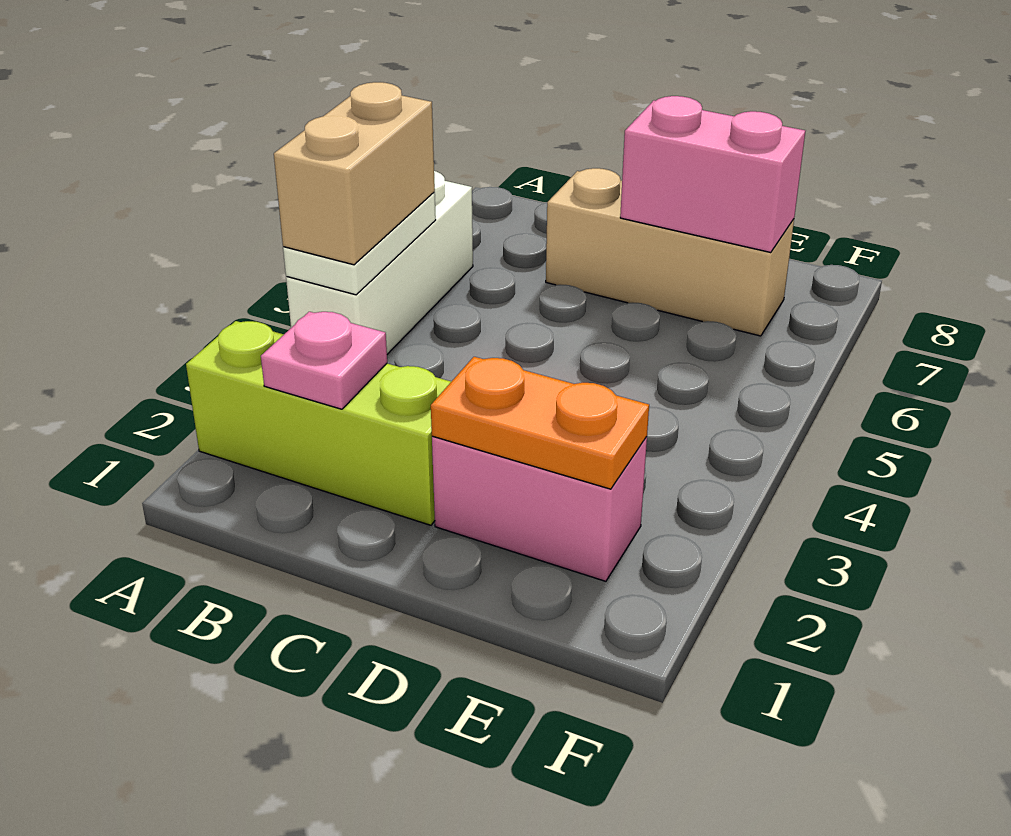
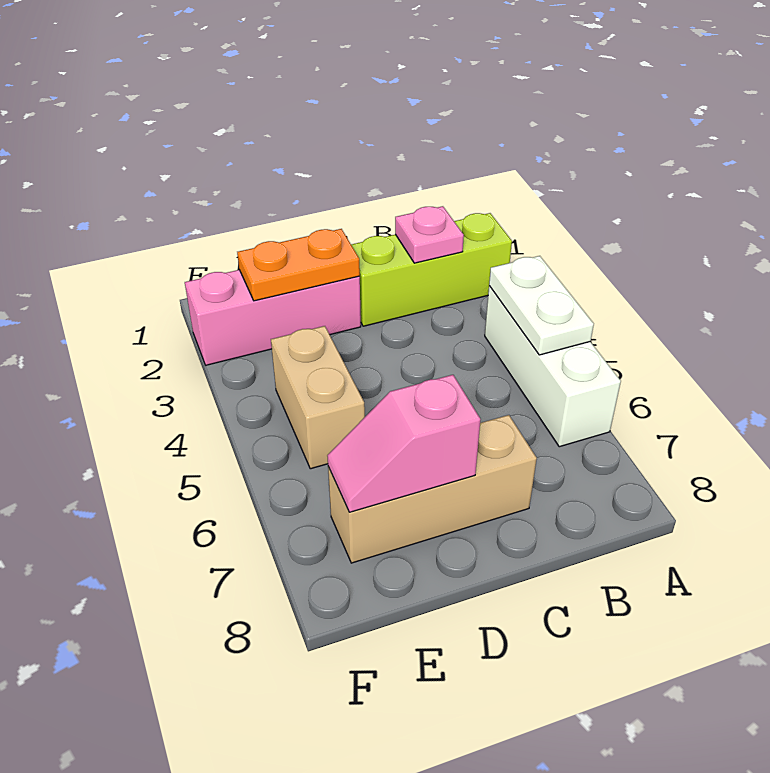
tan 1x2 brick [274,82,435,265] -> tan 1x2 brick moved to [271,326,365,469]
pink 1x2 brick [432,436,647,581] -> pink 1x3 brick [185,270,361,365]
pink 1x2 brick [620,96,805,253] -> pink 1x2 slope [327,375,481,512]

